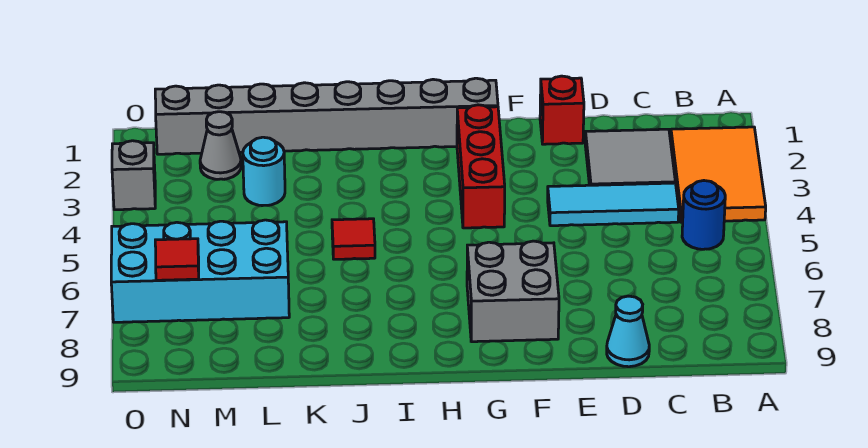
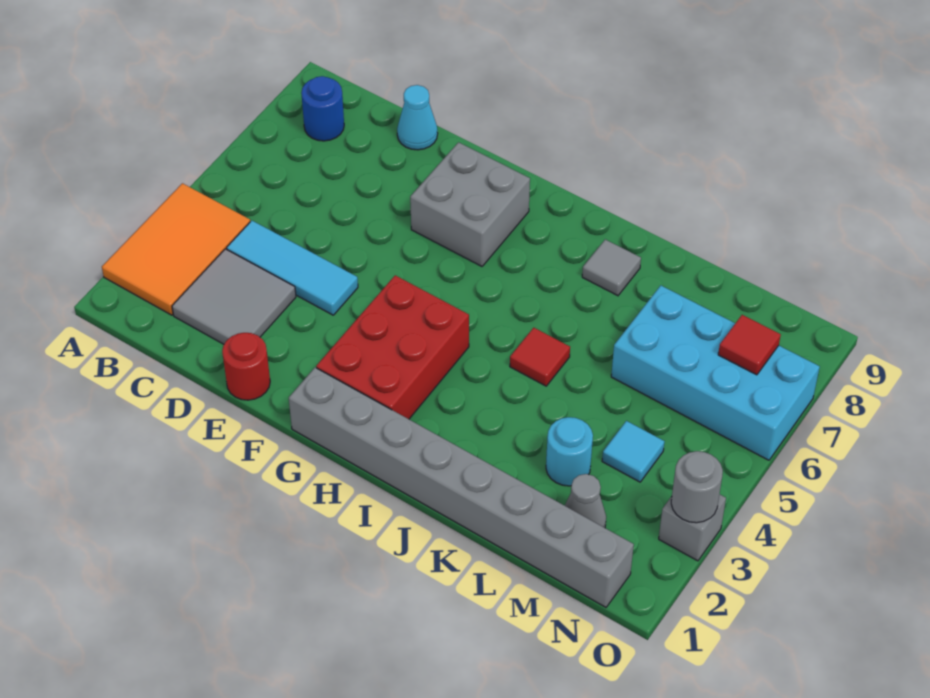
blue 1x1 round brick [682,181,725,249] -> blue 1x1 round brick moved to [301,76,344,141]
red 1x1 brick [540,76,584,144] -> red 1x1 round brick [222,333,270,400]
red 1x3 brick [457,105,505,228] -> red 2x3 brick [316,275,469,419]
none -> grey 1x1 tile [582,239,641,296]
none -> cyan 1x1 tile [602,421,665,482]
none -> grey 1x1 round brick [671,451,723,523]

